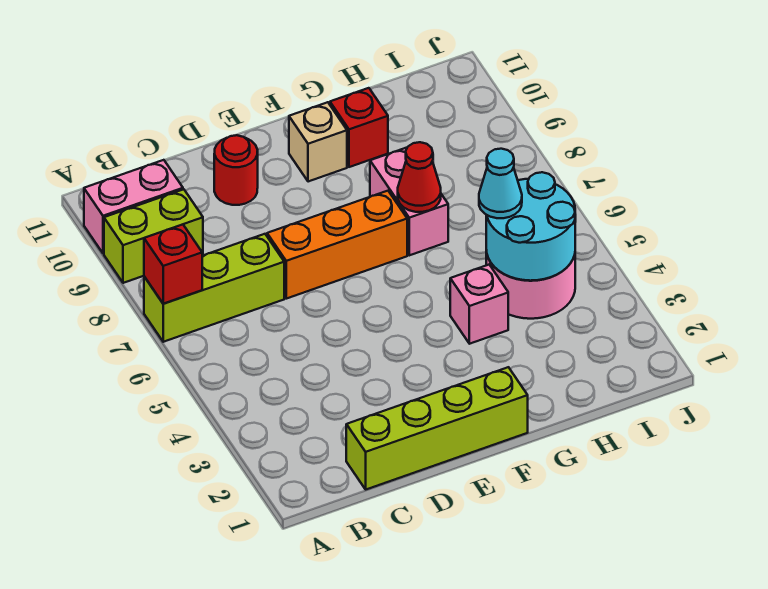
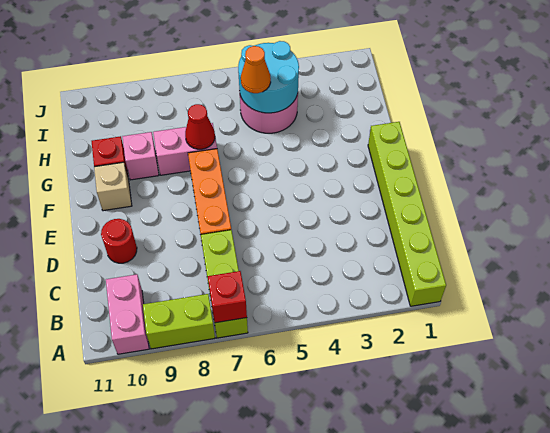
lime 1x2 brick [104,189,203,283] -> lime 1x2 brick turned to [143,294,215,349]
lime 1x4 brick [346,367,528,489] -> lime 1x6 brick [368,122,446,306]
pink 1x1 brick [450,265,508,344] -> pink 1x1 brick moved to [122,132,159,180]
cyan 1x1 cone [479,149,522,218] -> orange 1x1 cone [241,46,271,93]

